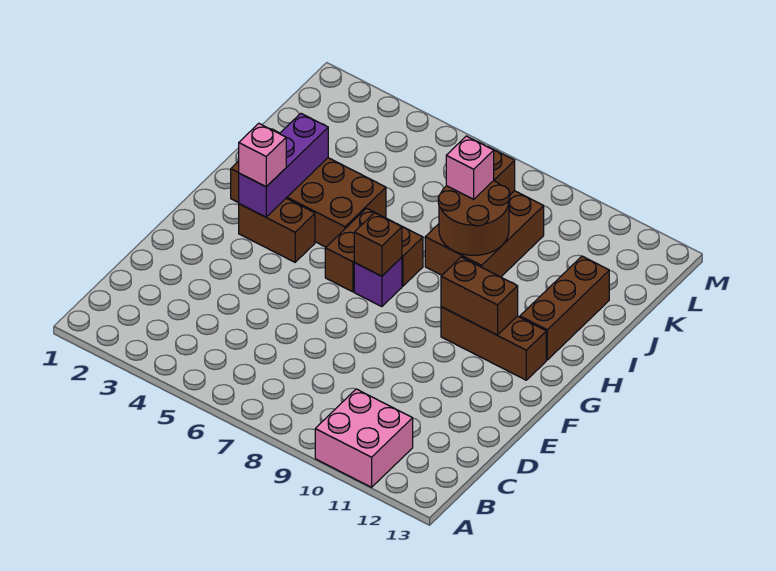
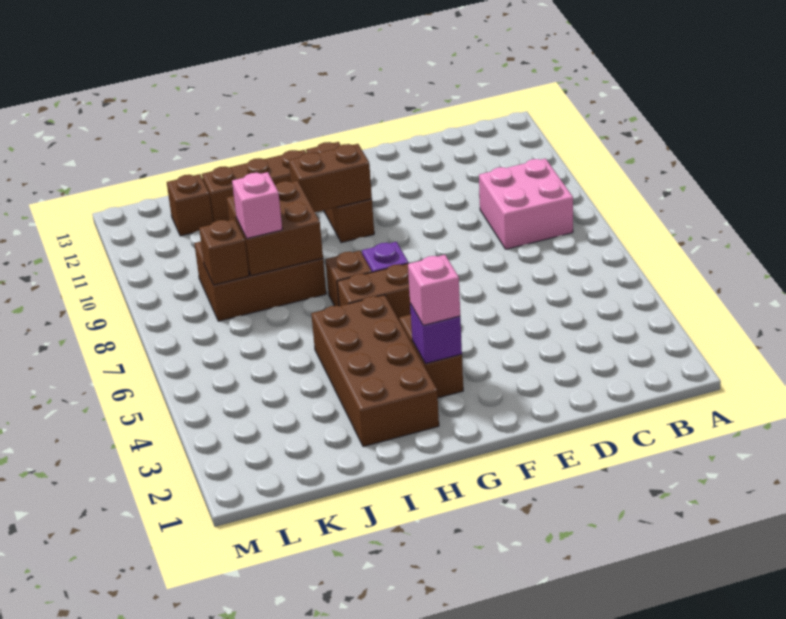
pink 2x2 brick [315,389,413,487] -> pink 2x2 brick moved to [479,159,573,249]
purple 1x3 brick [239,113,328,217] -> purple 1x1 brick [410,304,462,363]
brown 1x1 brick [354,213,402,276] -> brown 1x1 brick moved to [167,174,213,236]
brown 1x2 brick [441,257,518,335] -> brown 1x2 brick turned to [289,144,372,212]
brown 2x2 round brick [438,181,510,255] -> brown 2x2 brick [226,181,323,276]

